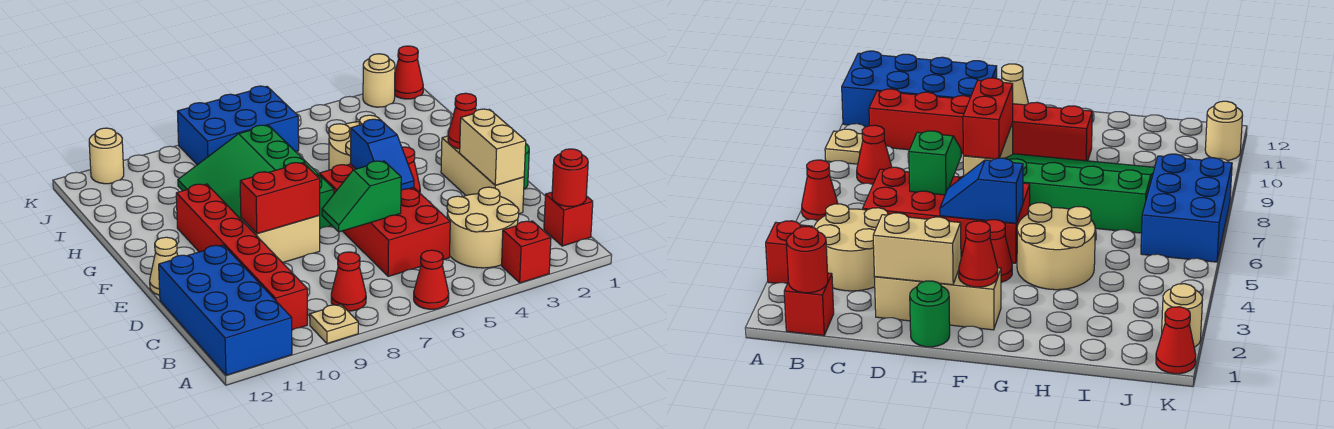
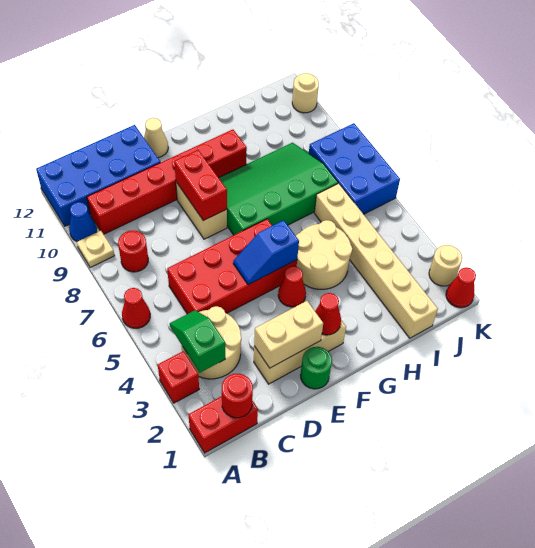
none -> blue 1x1 cone [69,202,97,242]
red 1x1 brick [544,192,593,246] -> red 1x2 brick [188,396,258,453]
red 1x1 cone [331,252,366,311] -> red 1x1 round brick [118,231,148,272]
green 1x2 slope [322,161,401,232] -> green 1x2 slope moved to [170,310,225,373]
none -> tan 1x6 brick [314,183,438,338]

